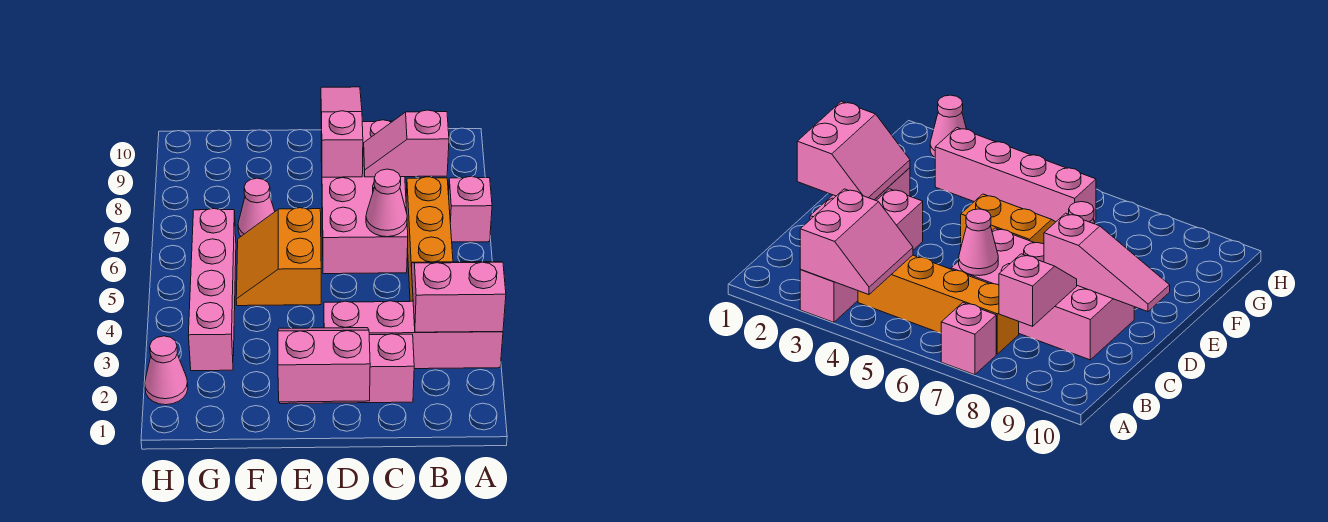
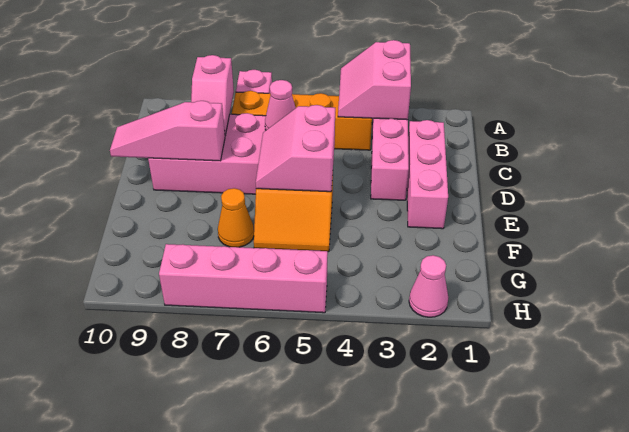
pink 2x2 slope [278,328,370,402] -> pink 2x2 slope moved to [256,105,335,192]
pink 1x1 cone [238,178,275,236] -> orange 1x1 cone [218,188,254,247]
pink 1x4 brick [188,209,236,371] -> pink 1x4 brick moved to [159,244,328,313]

